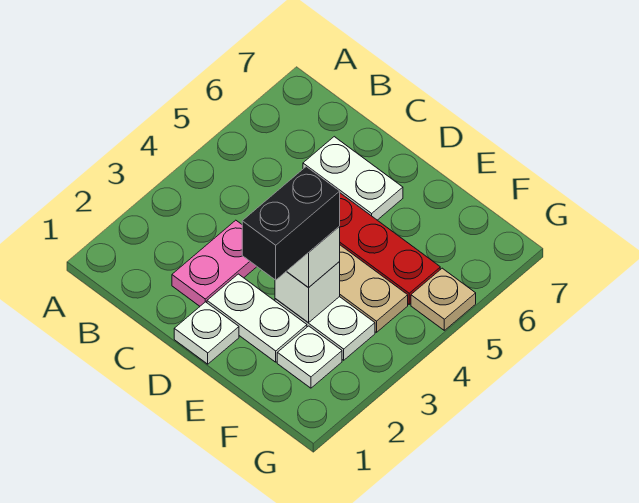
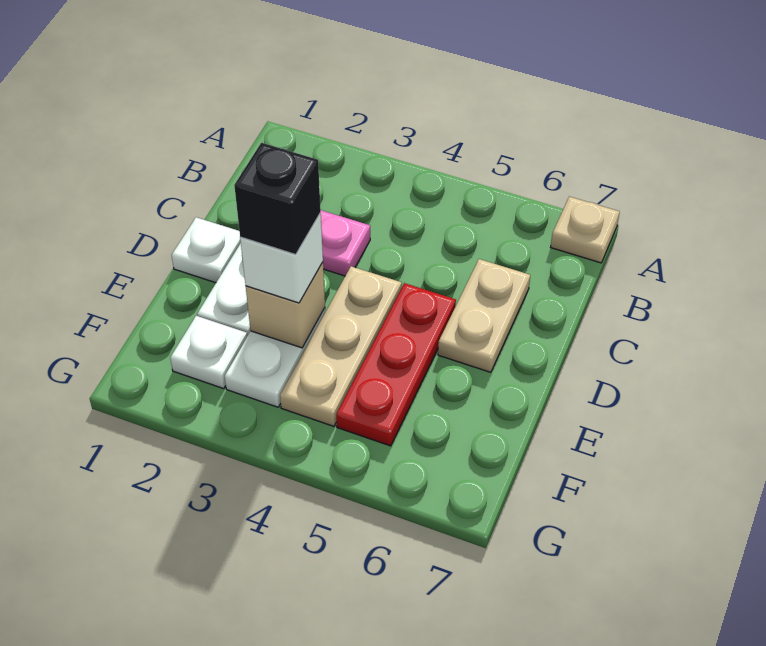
white 1x2 plate [303,137,403,220] -> tan 1x2 plate [438,259,530,372]
black 1x2 brick [242,167,340,280] -> black 1x1 brick [234,143,321,255]
white 1x1 brick [275,262,340,323] -> tan 1x1 brick [246,262,325,348]
tan 1x1 plate [411,268,476,330] -> tan 1x1 plate moved to [551,197,620,263]

